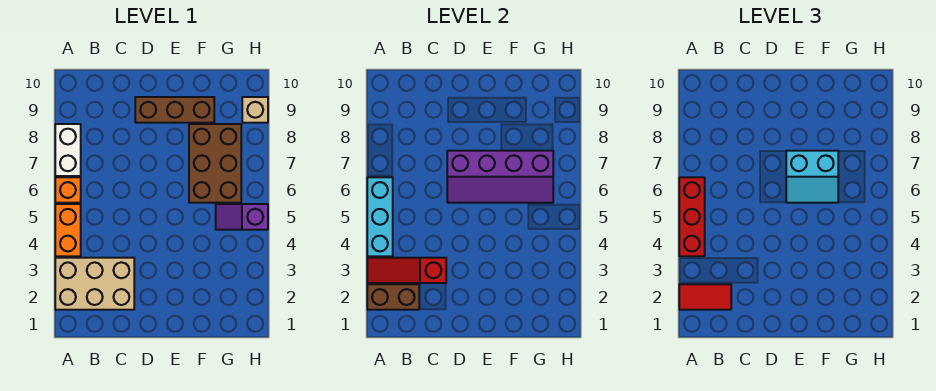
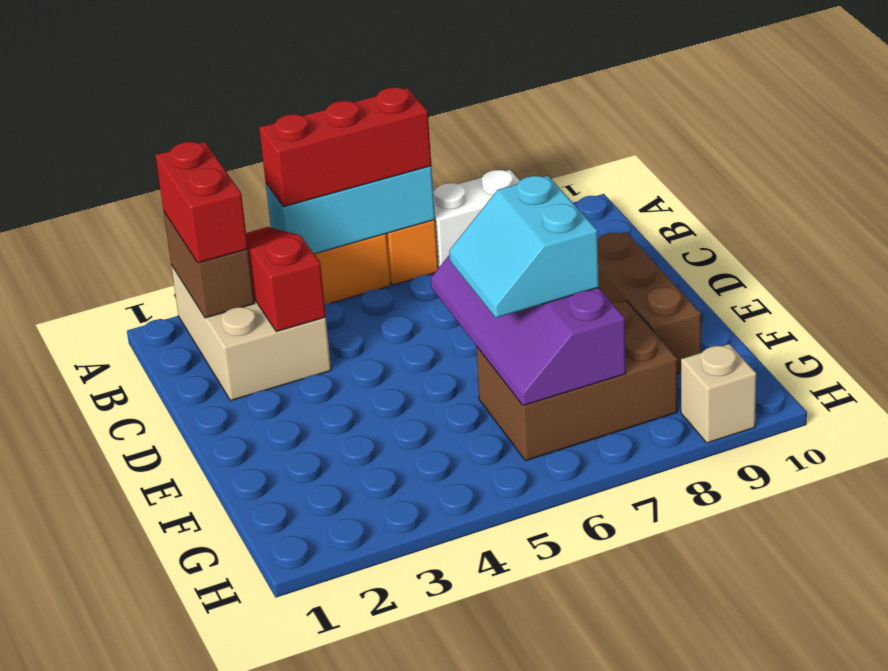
red 1x2 tile [679,284,731,310] -> red 1x2 brick [156,142,248,263]
purple 1x2 slope [216,204,268,230] -> none

